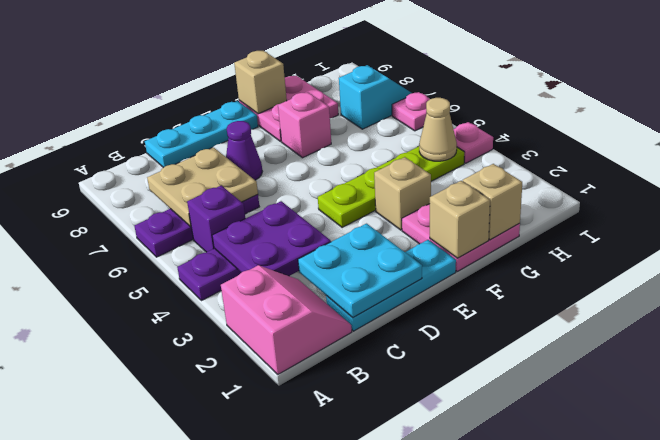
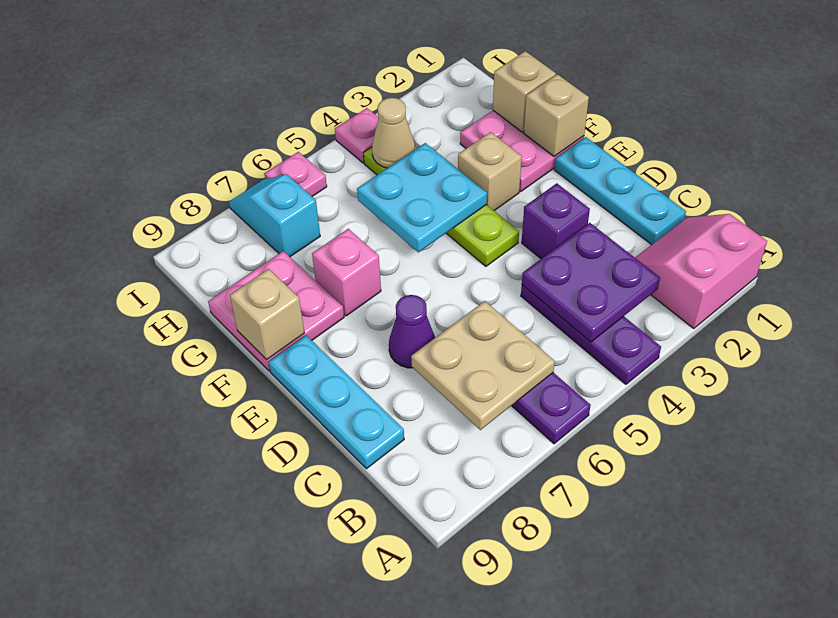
purple 1x1 brick [187,185,245,252] -> purple 1x1 brick moved to [522,183,590,259]
cyan 2x2 plate [298,224,422,318] -> cyan 2x2 plate moved to [357,143,487,252]

